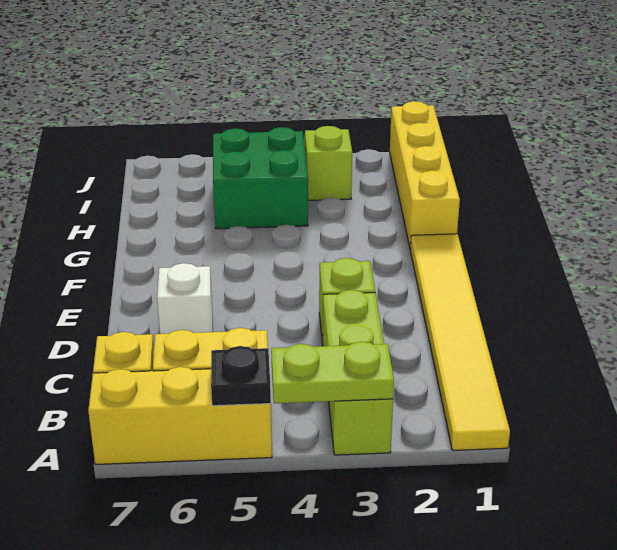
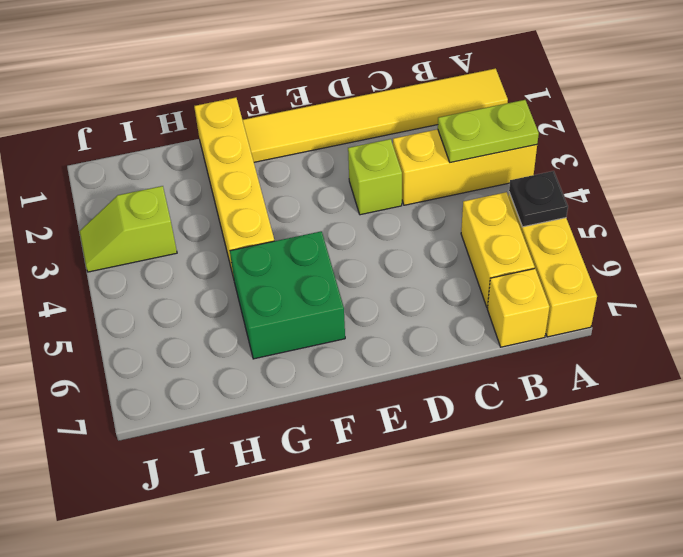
lime 1x3 brick [323,290,393,455] -> yellow 1x3 brick [393,129,537,205]
lime 1x2 plate [271,342,394,403] -> lime 1x2 plate turned to [438,100,539,163]
white 1x1 brick [157,263,213,334] -> none
yellow 1x4 brick [390,101,460,248] -> yellow 1x4 brick turned to [194,97,274,278]
green 2x2 brick [213,127,308,229] -> green 2x2 brick moved to [230,231,345,359]

